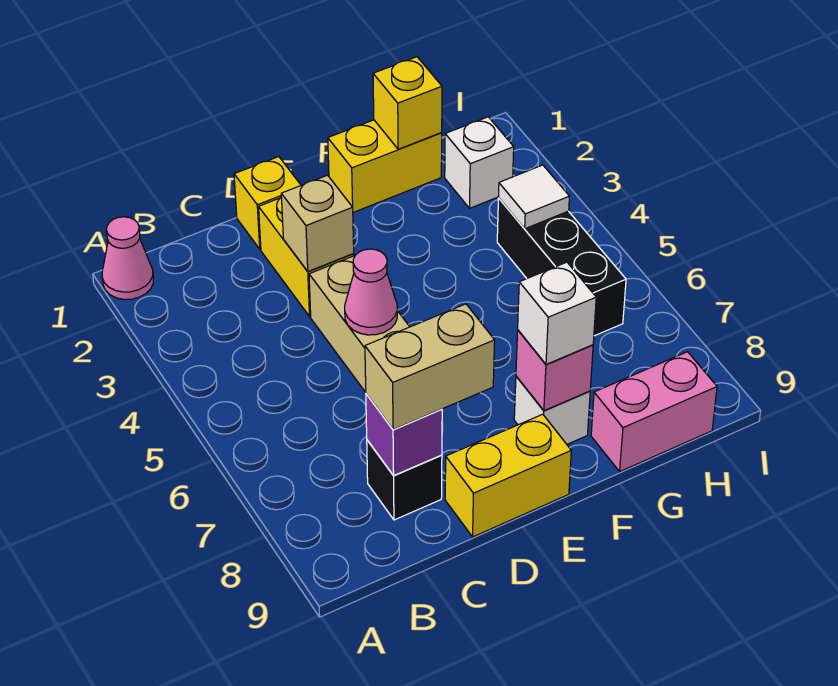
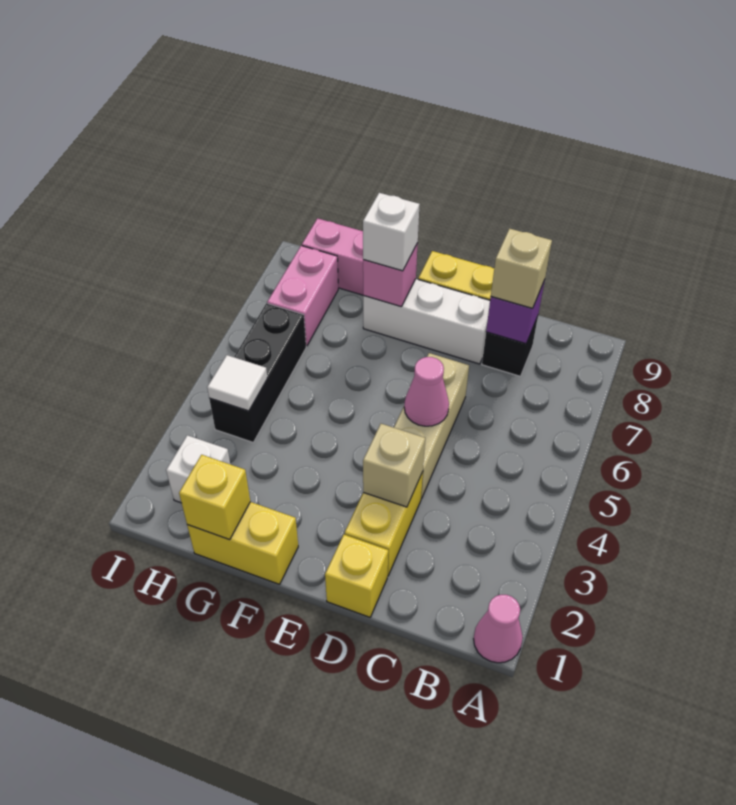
tan 1x2 brick [365,304,495,430] -> tan 1x1 brick [491,229,552,308]
white 1x1 brick [514,376,590,444] -> white 1x3 brick [363,279,490,364]
none -> pink 1x2 brick [267,246,338,346]

